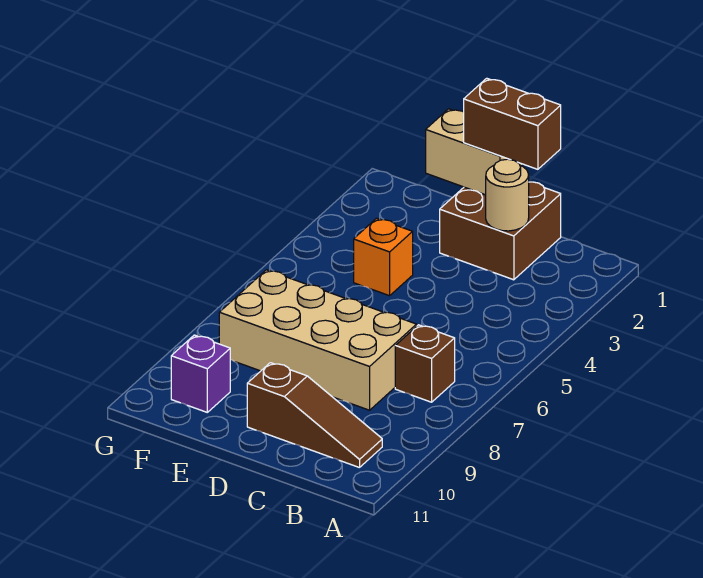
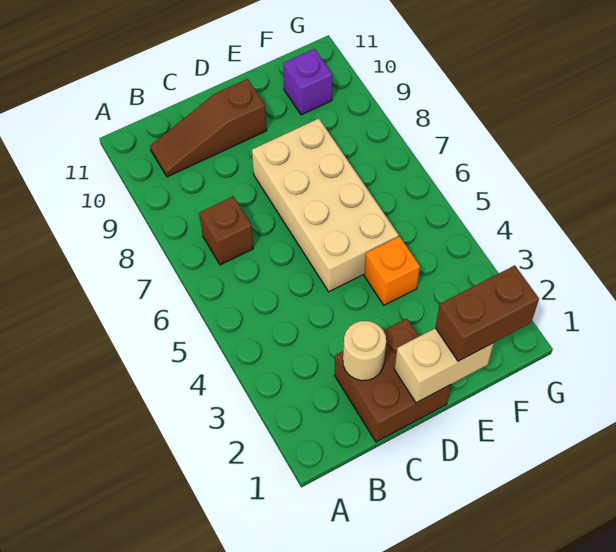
brown 1x2 brick [464,78,561,169] -> brown 1x2 brick moved to [435,265,539,361]
tan 2x4 brick [219,270,417,410] -> tan 2x4 brick turned to [252,119,399,292]

